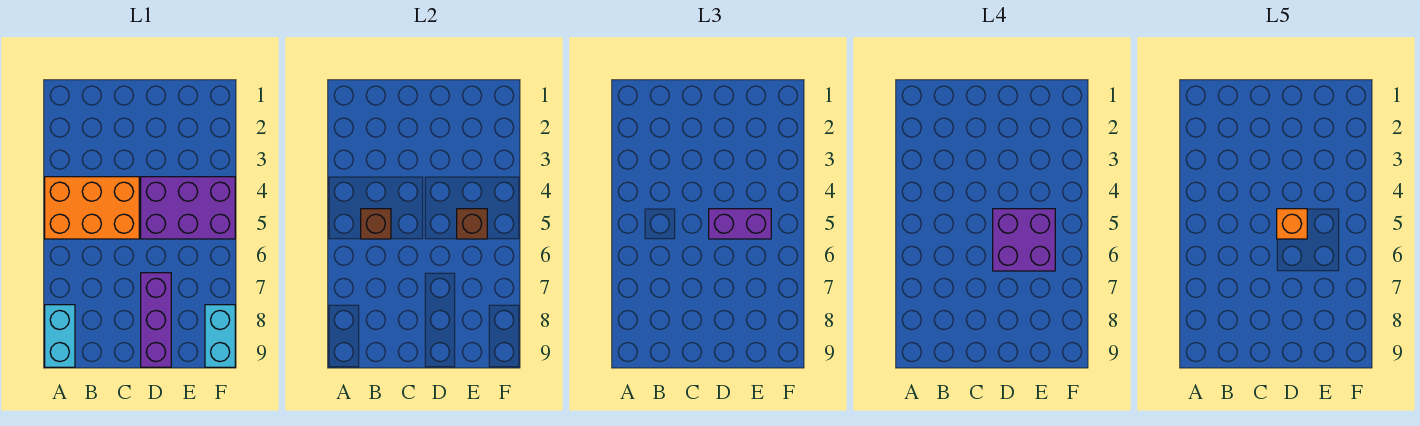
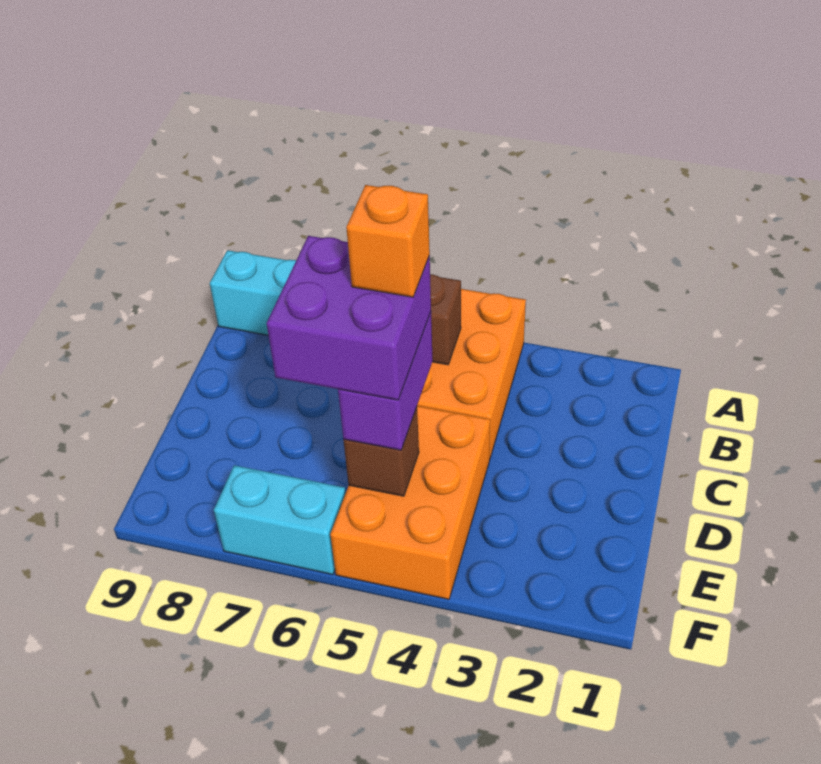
purple 2x3 brick [141,177,235,239] -> orange 2x3 brick [330,406,490,599]
purple 1x3 brick [141,273,171,367] -> none
cyan 1x2 brick [205,305,235,367] -> cyan 1x2 brick moved to [214,465,346,575]

